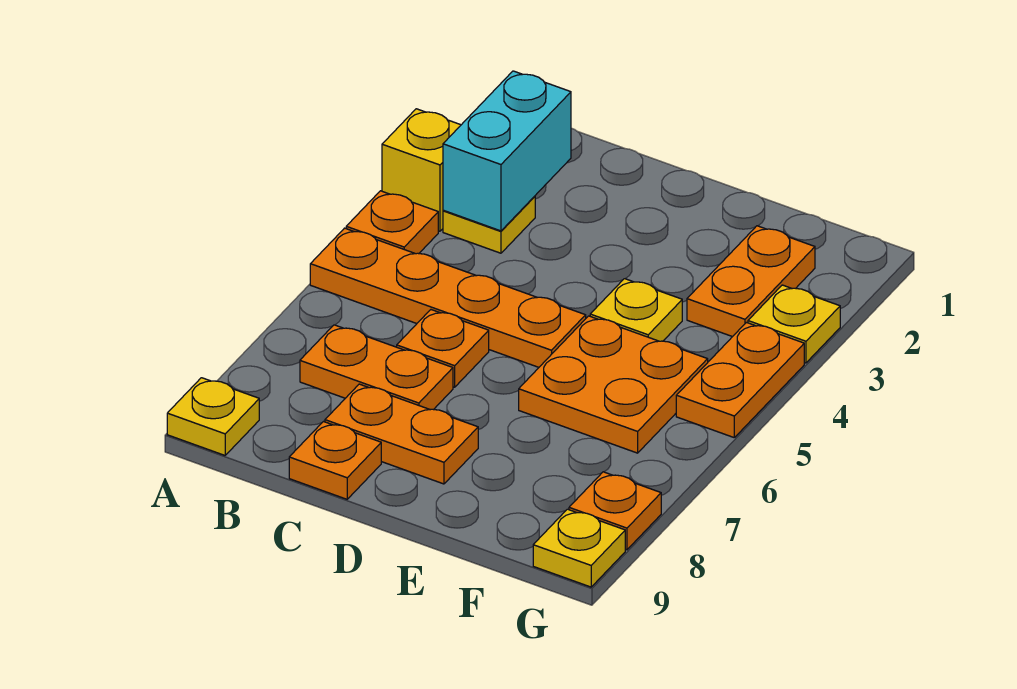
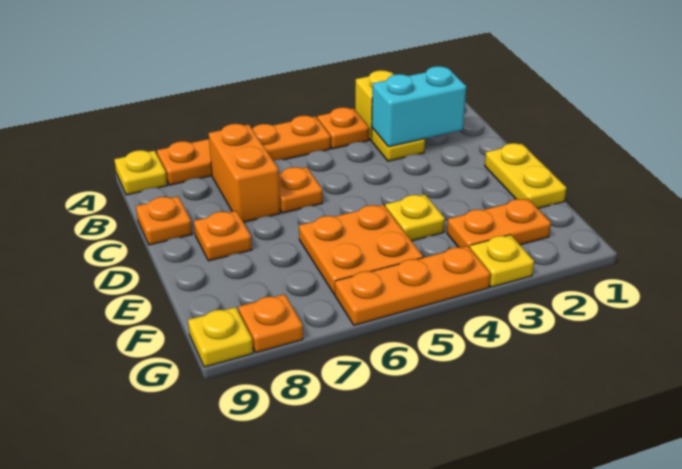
orange 1x4 plate [310,228,586,367] -> orange 1x4 plate turned to [157,116,330,185]
orange 1x2 plate [300,325,453,410] -> orange 1x2 brick [209,124,280,222]
orange 1x2 plate [325,384,478,484] -> orange 1x1 plate [194,211,252,261]
none -> yellow 1x2 plate [485,143,566,208]
orange 1x2 plate [676,322,804,437] -> orange 1x3 plate [335,246,490,325]

